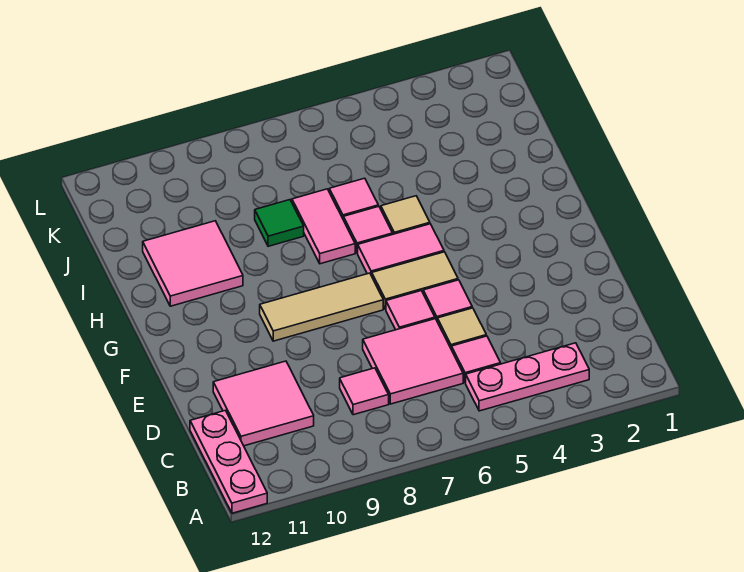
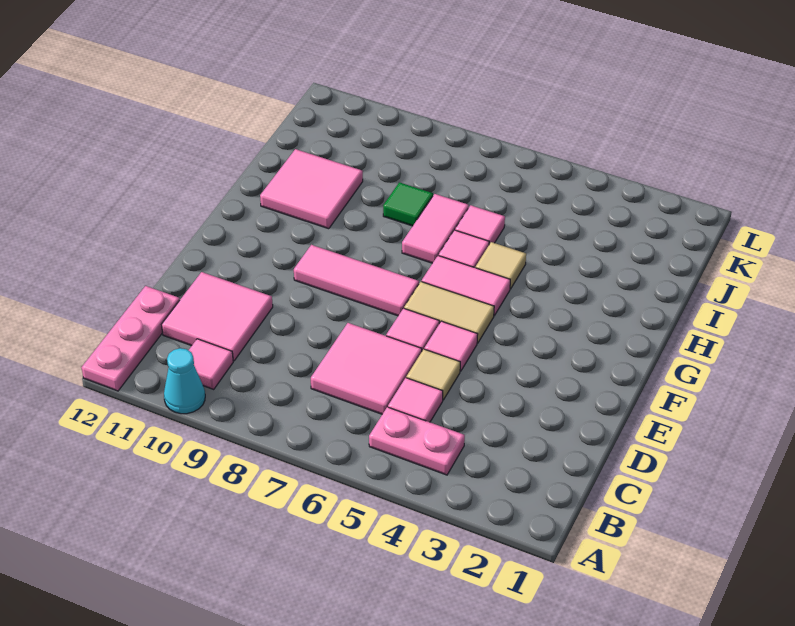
none -> cyan 1x1 cone [164,348,205,414]
pink 1x3 plate [466,343,589,411] -> pink 1x2 plate [369,407,465,475]
pink 1x1 tile [340,368,389,415] -> pink 1x1 tile moved to [189,339,233,389]
tan 1x3 tile [260,273,383,341] -> pink 1x3 tile [294,245,419,316]

